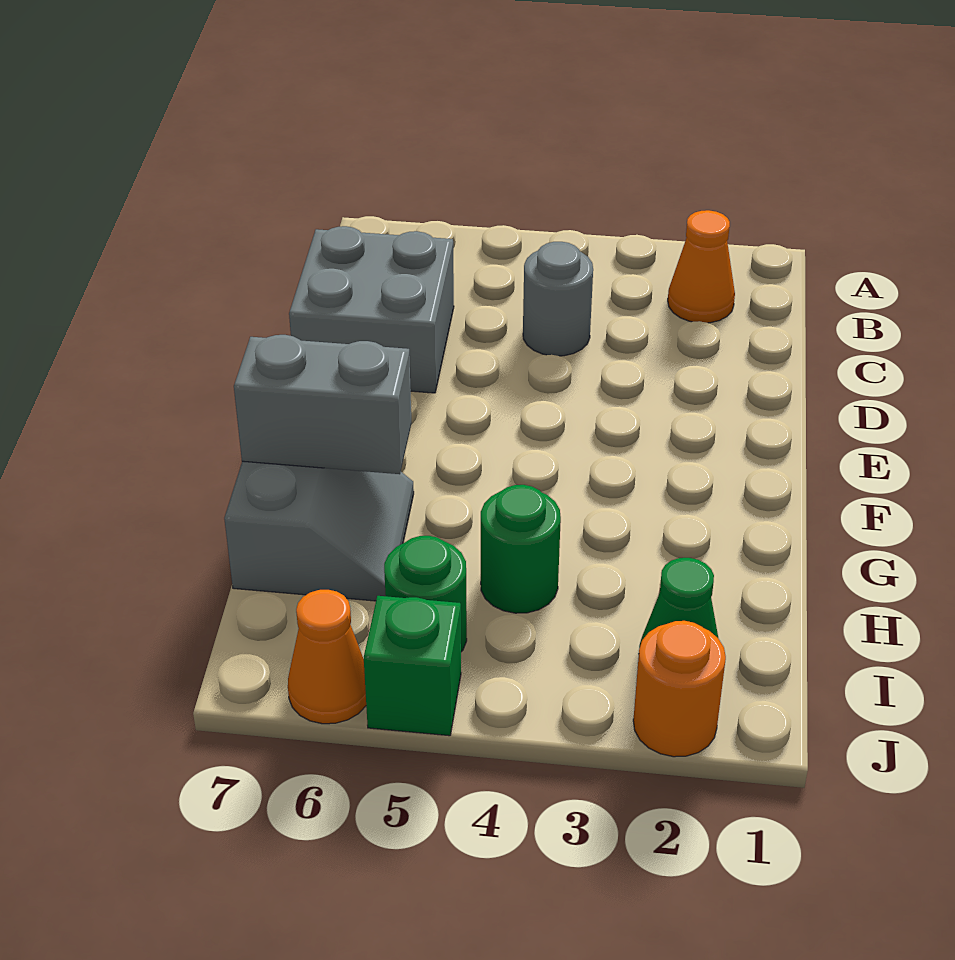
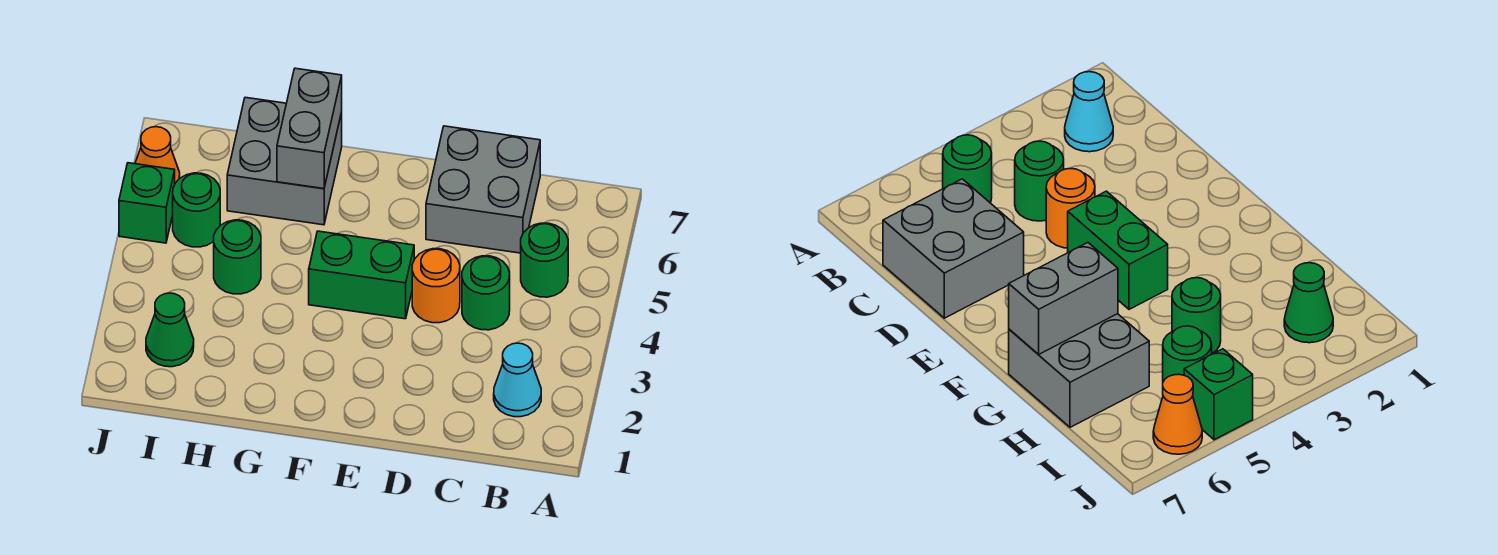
orange 1x1 cone [668,210,735,323] -> cyan 1x1 cone [494,343,541,417]
none -> green 1x1 round brick [521,223,568,297]
grey 1x1 round brick [523,242,593,356] -> green 1x1 round brick [462,256,510,330]
none -> green 1x2 brick [309,231,414,319]
grey 2x2 slope [224,461,414,601] -> grey 2x2 brick [227,97,342,225]
orange 1x1 round brick [633,621,726,757] -> orange 1x1 round brick moved to [412,249,460,323]

